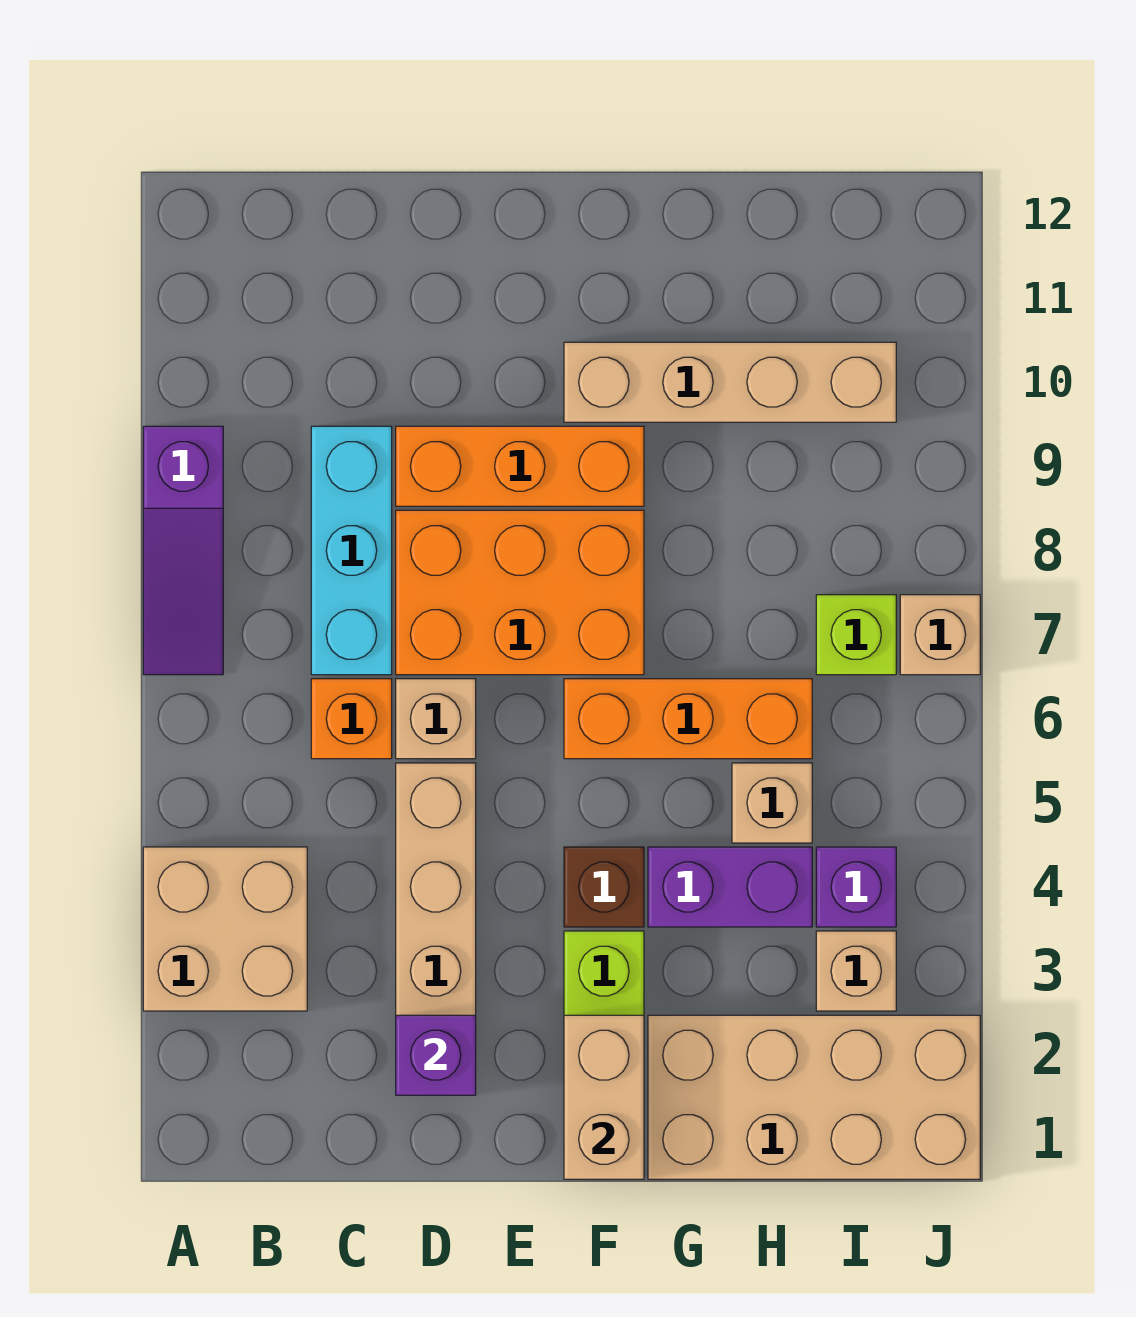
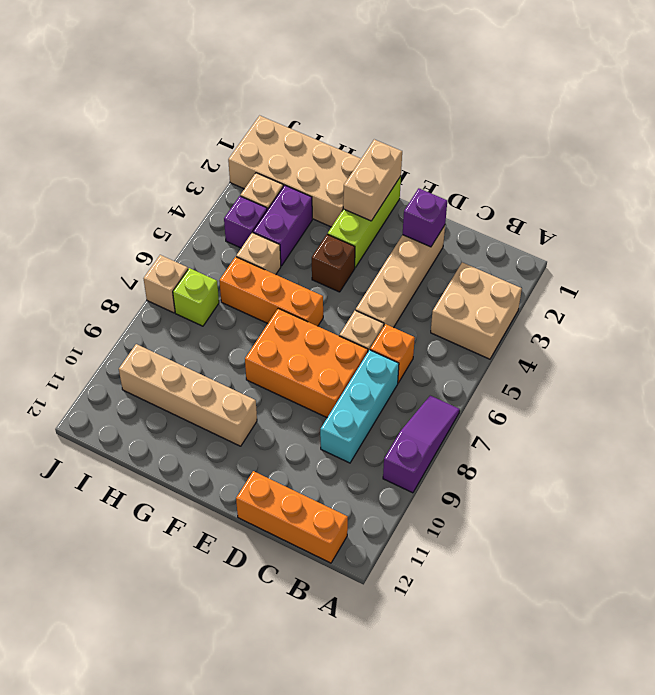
orange 1x3 brick [396,426,644,506] -> orange 1x3 brick moved to [236,471,348,563]
purple 1x2 brick [648,847,812,927] -> purple 1x2 brick turned to [253,185,312,266]

